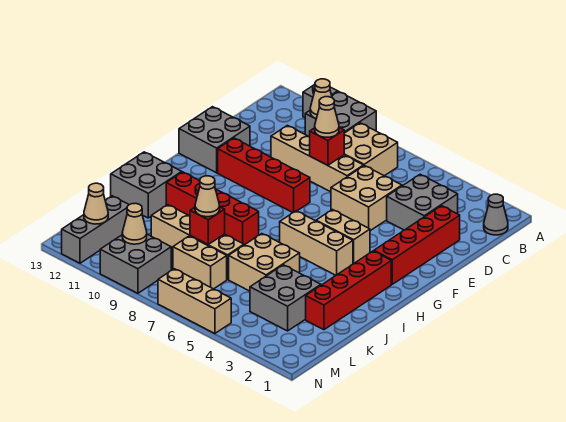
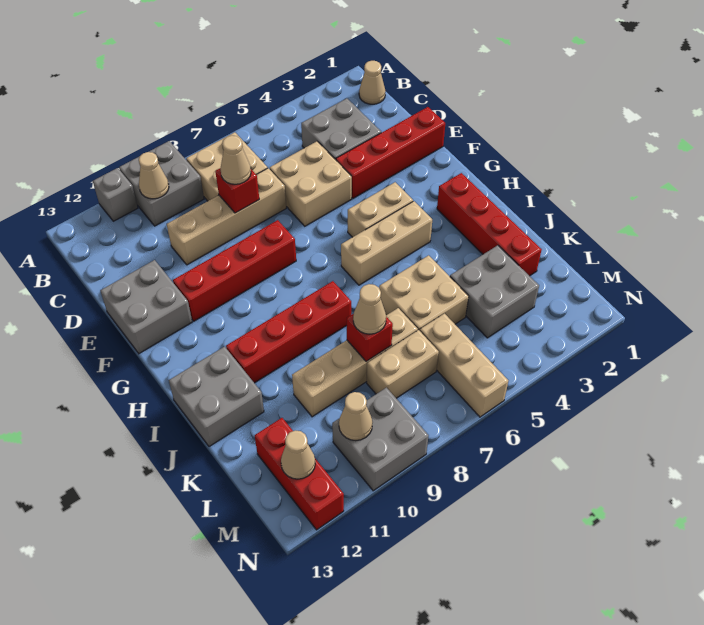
grey 1x1 cone [484,194,508,235] -> tan 1x1 cone [359,61,385,104]
red 1x4 brick [374,206,460,284] -> red 1x4 brick turned to [336,107,445,198]
grey 1x3 brick [62,196,129,263] -> red 1x3 brick [255,418,344,530]
tan 1x3 brick [158,269,231,334] -> tan 1x3 brick turned to [420,314,509,417]

